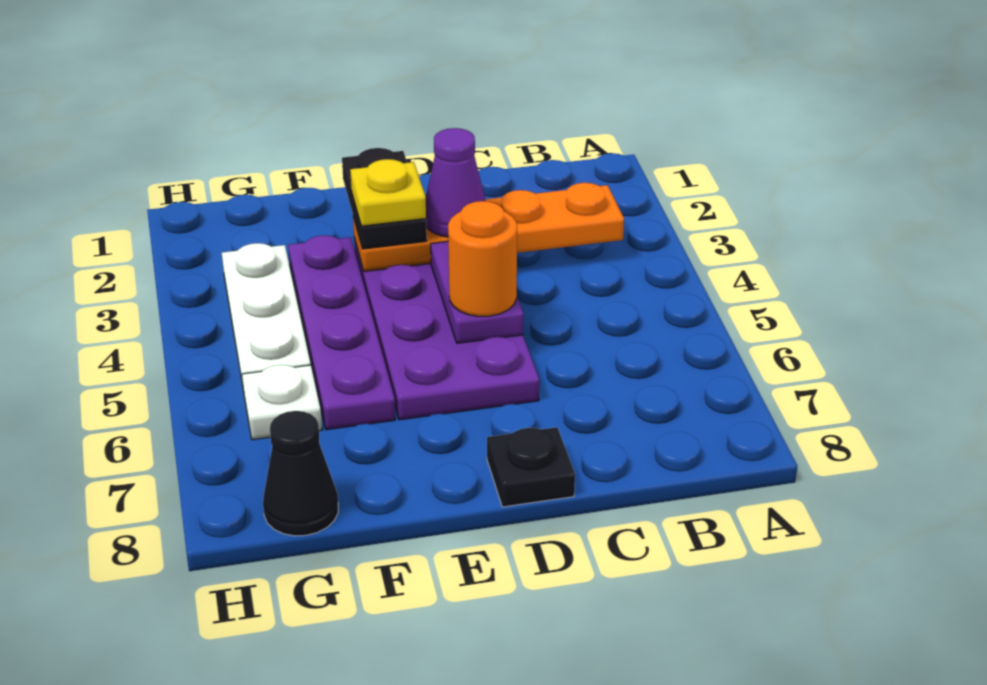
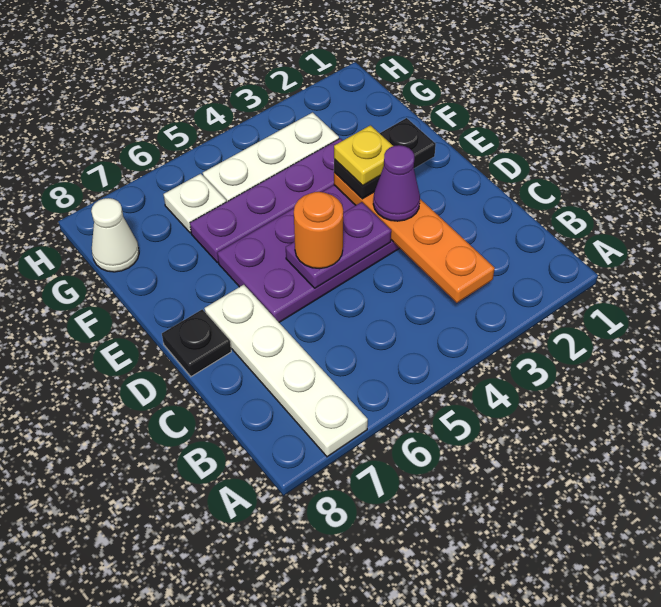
none -> white 1x4 plate [204,285,368,457]
black 1x1 cone [263,411,338,536] -> white 1x1 cone [91,198,139,272]

